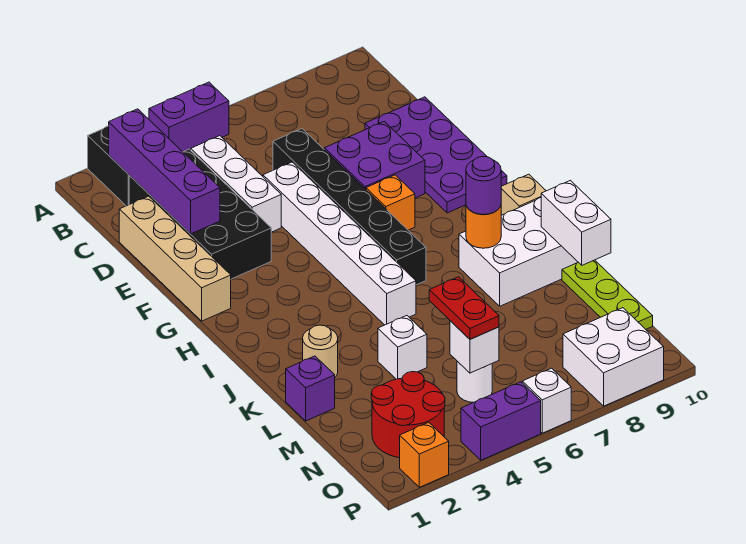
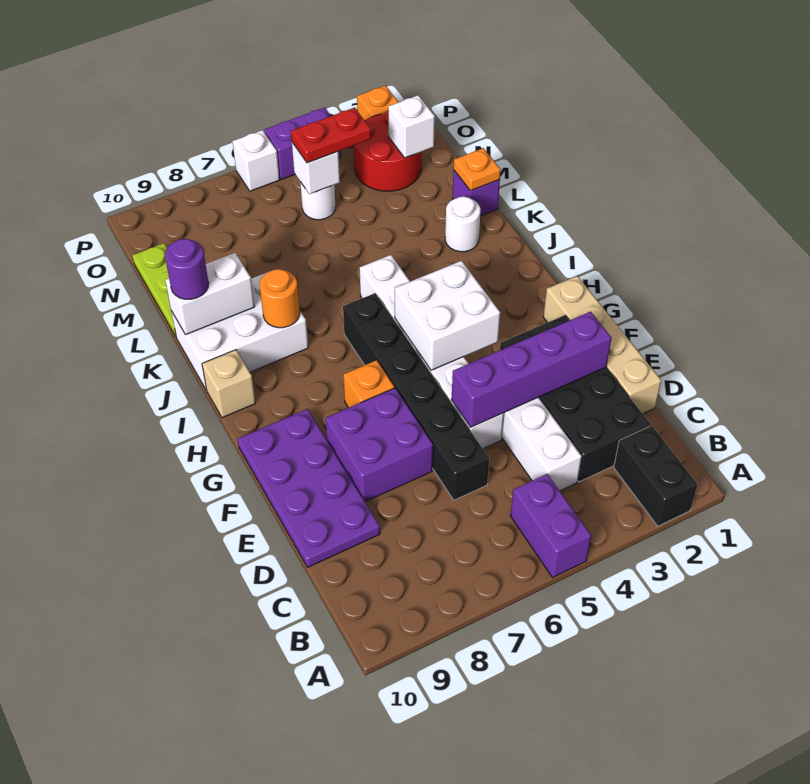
purple 1x2 brick [149,82,229,152] -> purple 1x2 brick turned to [510,474,591,577]
purple 1x4 brick [109,109,220,234] -> purple 1x4 brick turned to [452,311,611,427]
purple 1x1 round brick [466,156,501,215] -> purple 1x1 round brick moved to [165,239,209,299]
tan 1x1 round brick [303,325,338,377] -> white 1x1 round brick [445,196,480,252]
white 1x2 brick [541,180,611,265] -> white 1x2 brick turned to [165,253,255,335]
none -> orange 1x1 plate [454,148,501,191]
white 1x1 brick [378,316,427,379] -> white 1x1 brick moved to [388,95,435,158]
red 1x2 plate [429,277,499,339] -> red 1x2 plate turned to [291,108,371,163]
white 2x2 brick [563,308,664,406] -> white 2x2 brick moved to [395,261,500,370]

